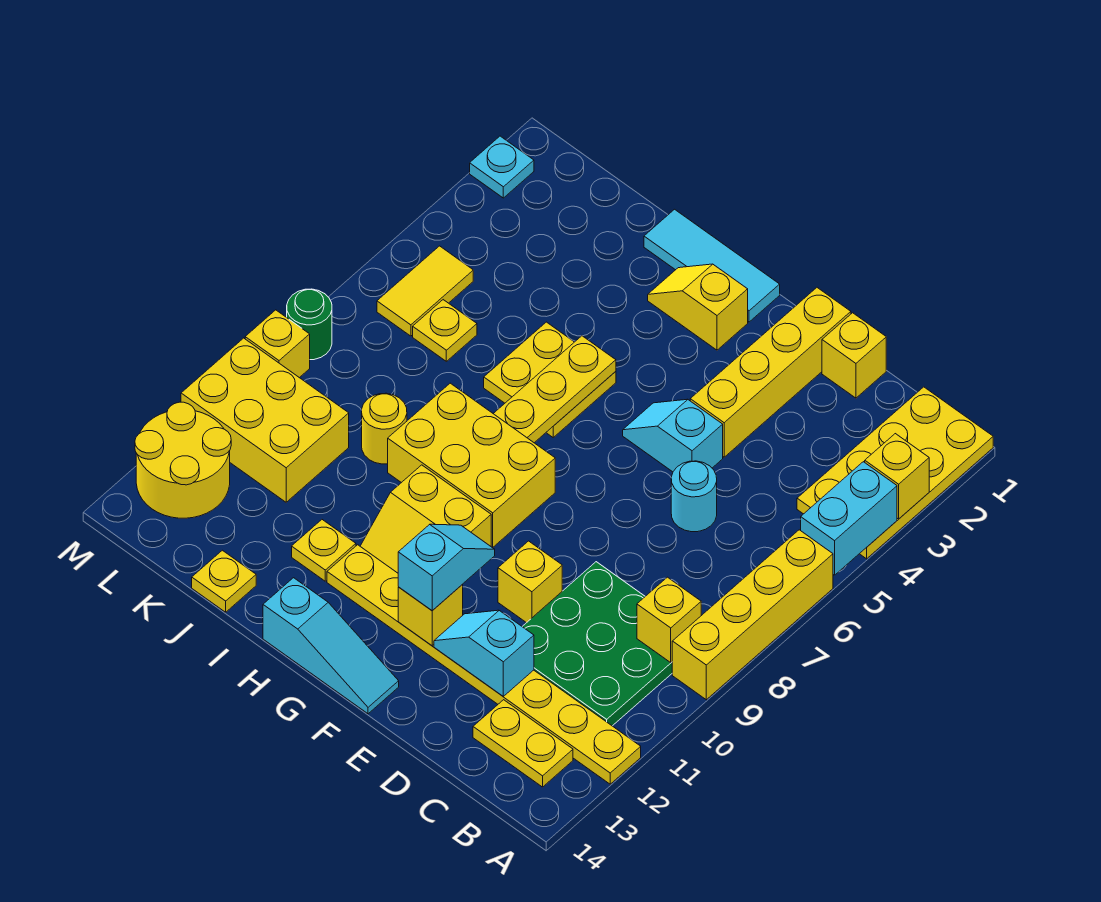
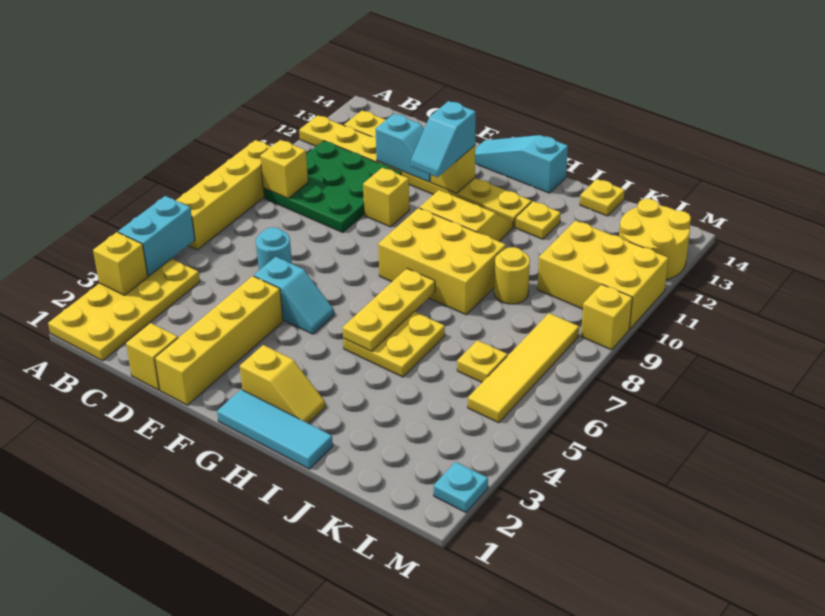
yellow 1x2 tile [377,246,473,336] -> yellow 1x4 tile [468,313,579,423]
green 1x1 round brick [287,289,332,360] -> none

